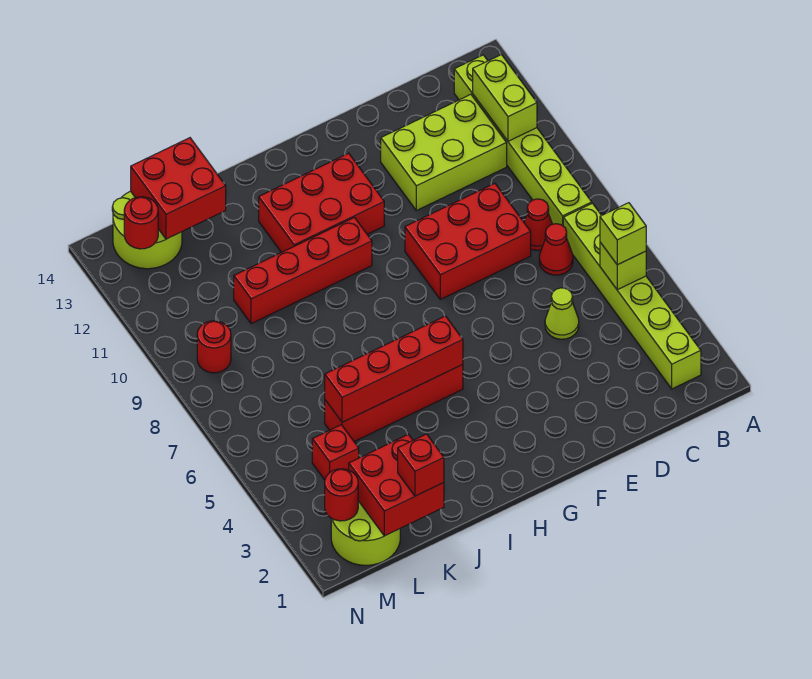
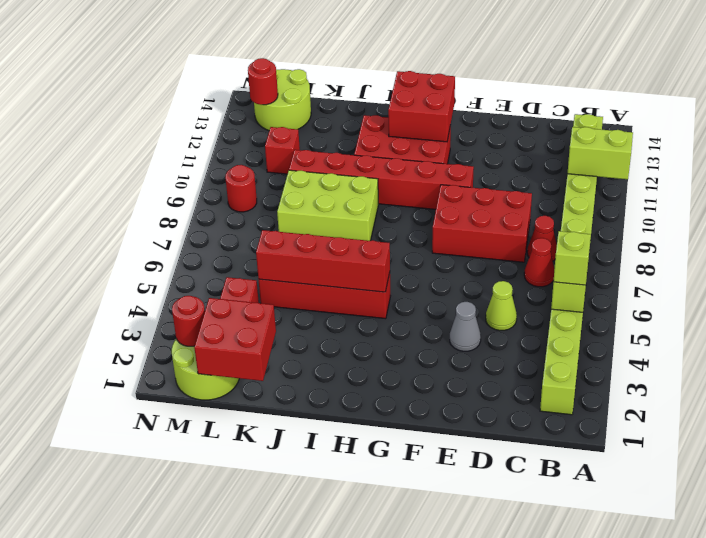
lime 1x2 brick [473,55,537,141] -> lime 1x2 brick turned to [567,127,633,179]
lime 2x3 brick [381,94,507,211] -> lime 2x3 brick moved to [277,170,378,241]
none -> grey 1x1 cone [450,302,481,351]
red 1x4 brick [234,218,372,324] -> red 1x6 brick [289,150,474,209]
red 1x1 brick [398,434,444,496] -> red 1x1 brick moved to [265,127,300,174]
red 2x2 brick [131,138,226,239] -> red 2x2 brick moved to [388,71,455,142]

